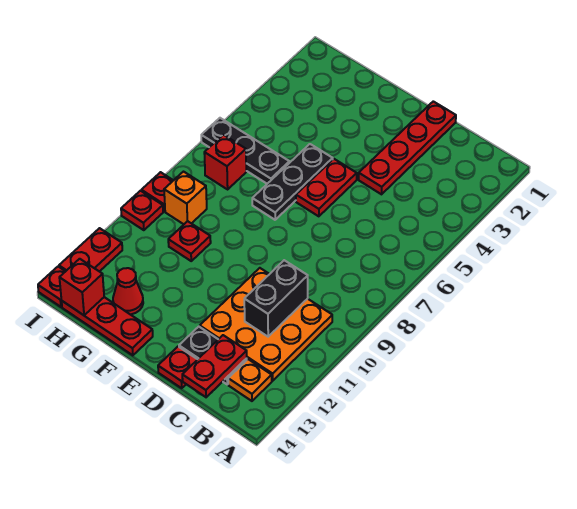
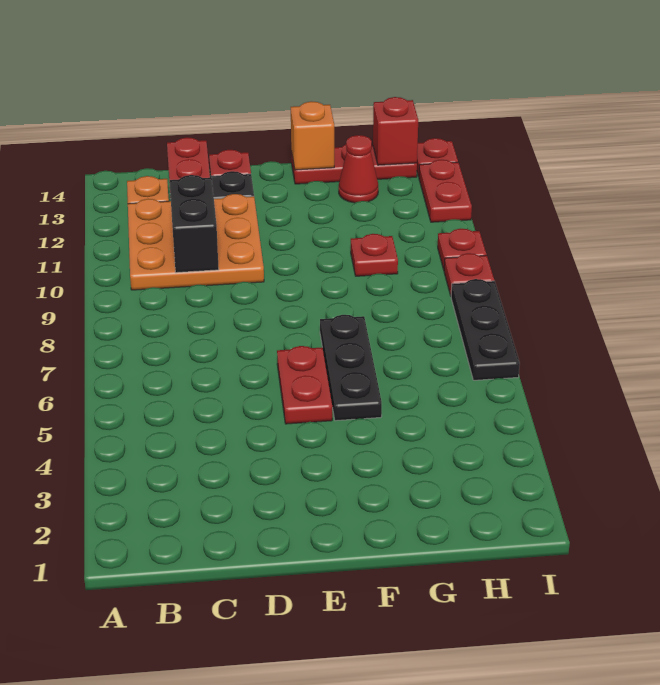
red 1x4 plate [359,101,456,194] -> none
black 1x3 plate [201,118,289,184] -> black 1x3 plate turned to [451,279,520,380]
red 1x1 brick [204,135,246,189] -> none
orange 1x1 brick [164,172,207,224] -> orange 1x1 brick moved to [291,101,334,170]

